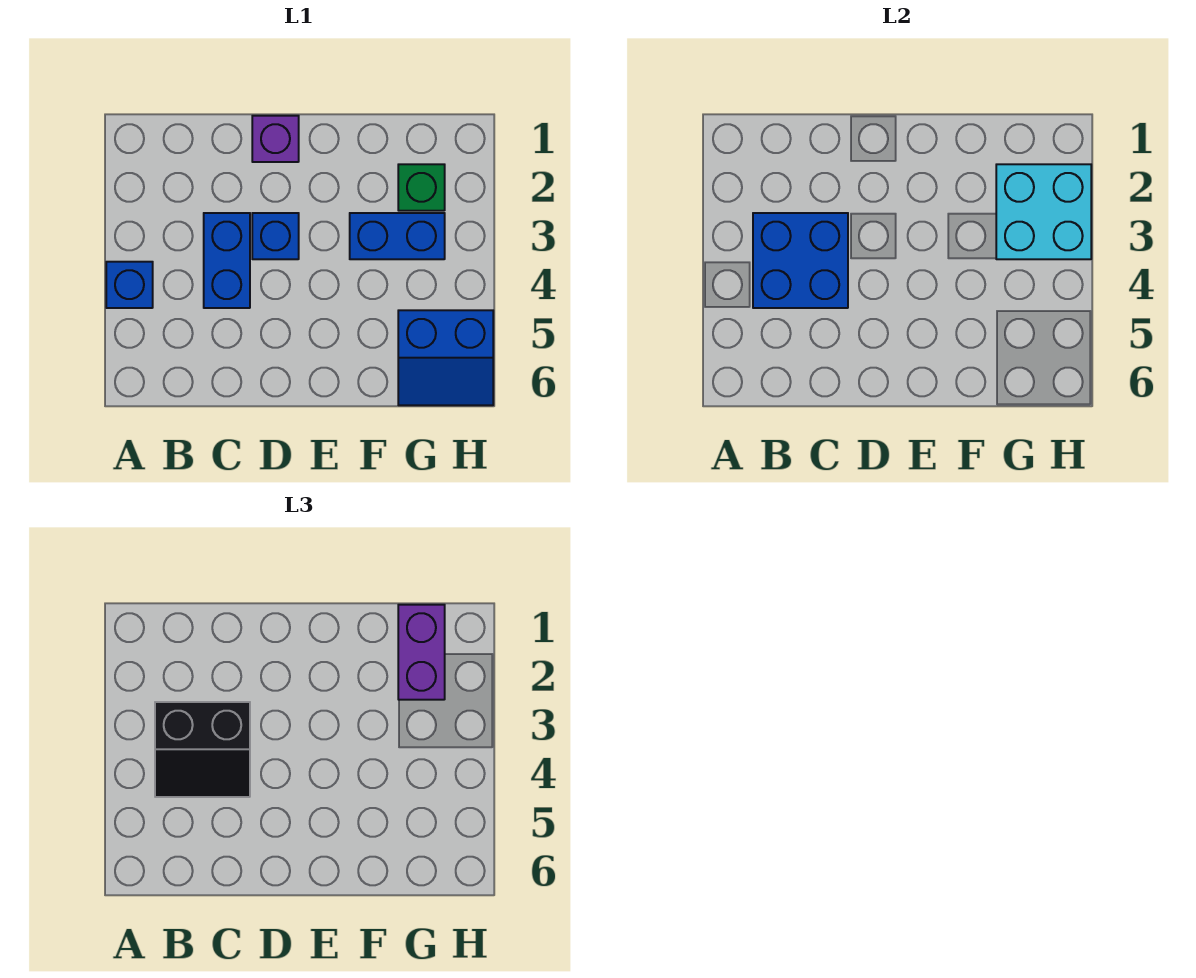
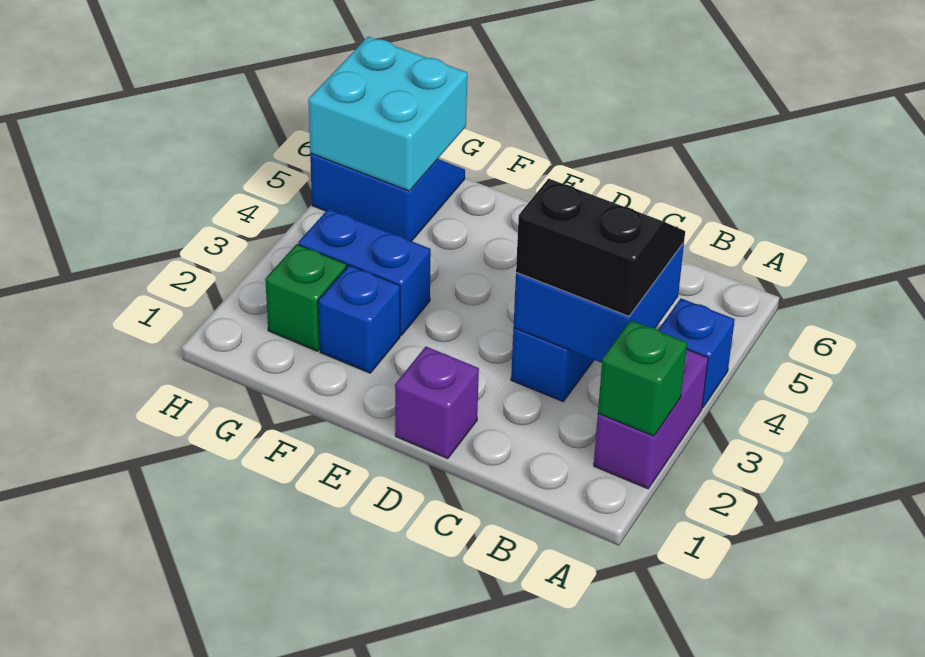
none -> green 1x1 brick [598,320,687,436]
blue 1x1 brick [252,213,299,259] -> blue 1x1 brick moved to [318,265,400,373]
purple 1x2 brick [398,605,445,700] -> purple 1x2 brick moved to [594,349,708,489]
cyan 2x2 brick [996,164,1091,259] -> cyan 2x2 brick moved to [308,37,467,191]

